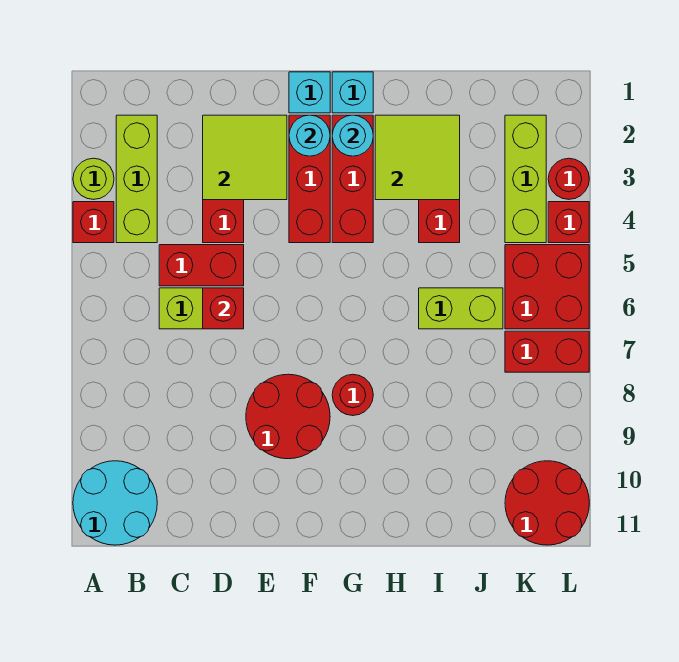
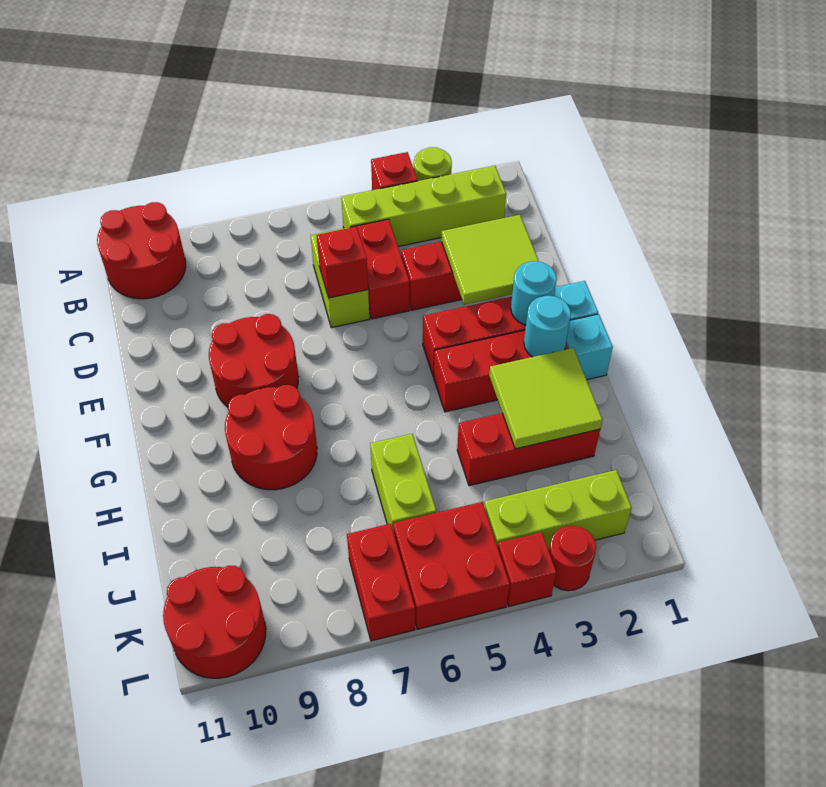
cyan 2x2 round brick [73,461,157,545] -> red 2x2 round brick [97,202,186,299]
lime 1x3 brick [116,115,157,243] -> lime 1x4 brick [341,166,506,246]
red 1x1 round brick [332,374,373,416] -> red 2x2 round brick [225,385,317,490]

